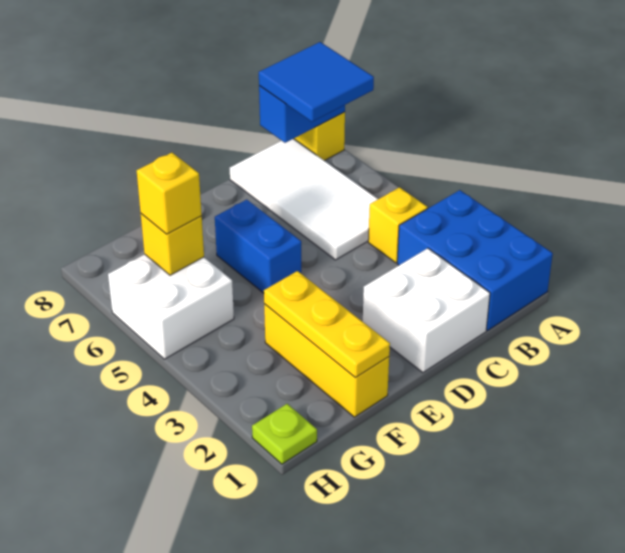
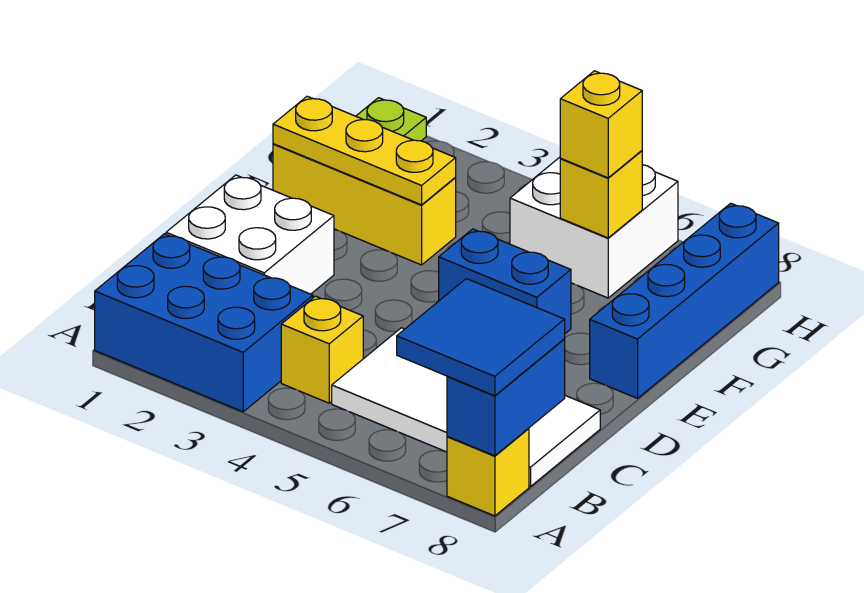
none -> blue 1x4 brick [590,203,779,398]

